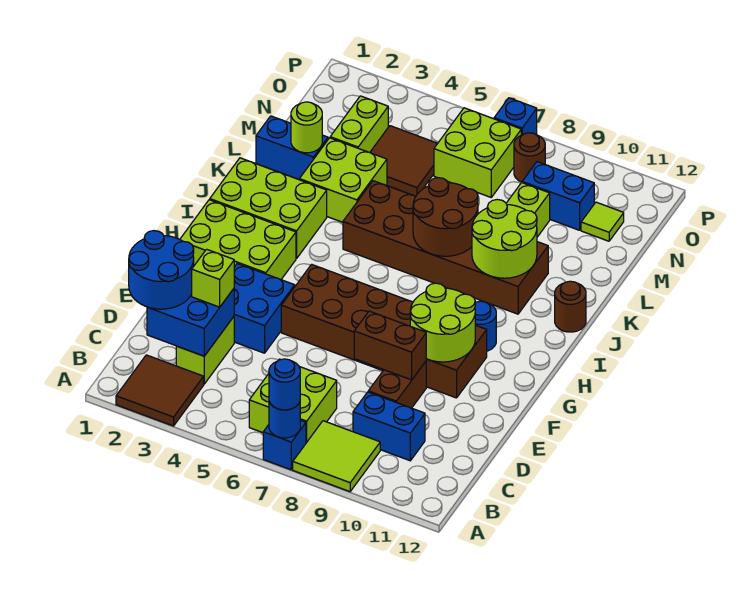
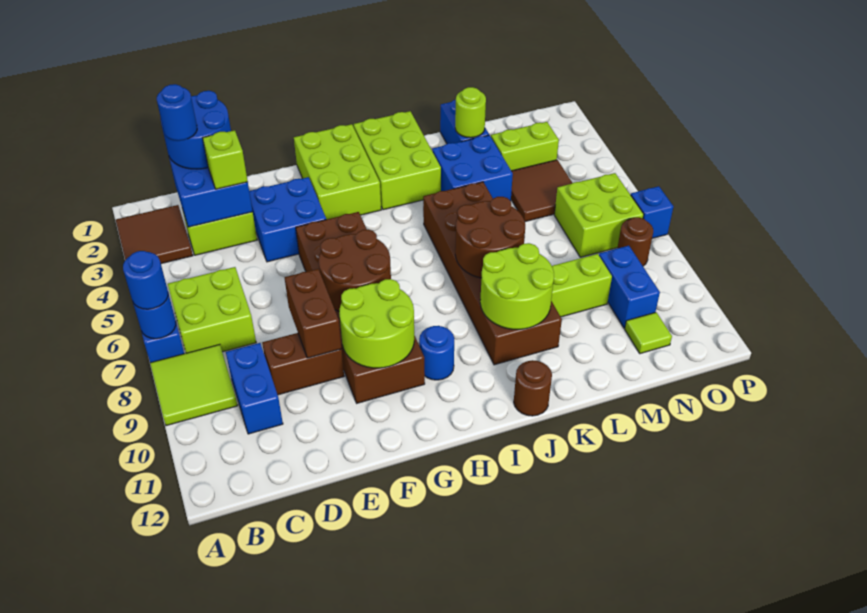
none -> blue 1x1 round brick [157,84,197,141]
none -> brown 2x2 round brick [319,229,391,311]
lime 2x2 brick [299,138,387,222] -> blue 2x2 brick [432,135,513,201]

